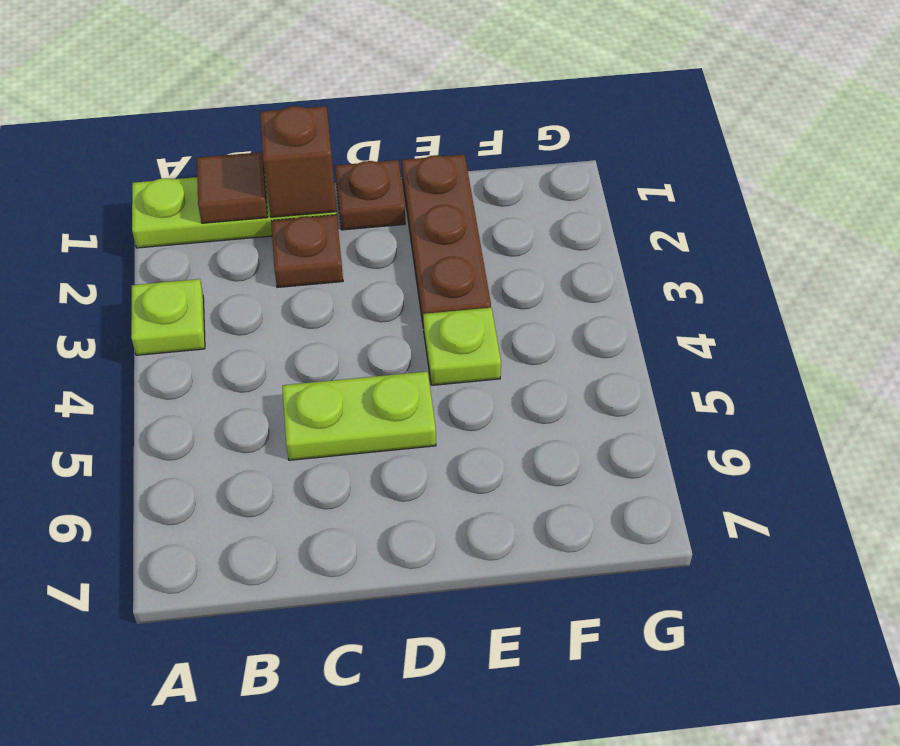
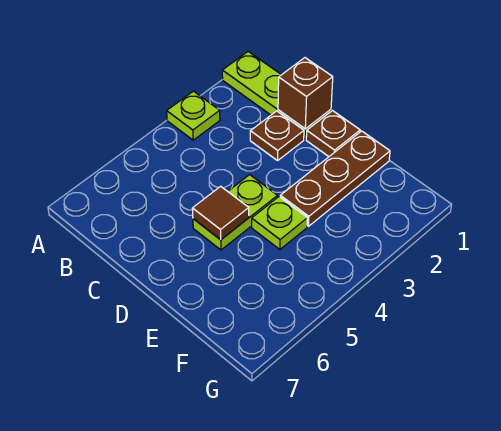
brown 1x1 tile [197,152,267,223] -> brown 1x1 tile moved to [192,186,249,240]
lime 1x2 plate [282,371,436,460] -> lime 1x2 plate turned to [193,175,278,250]

